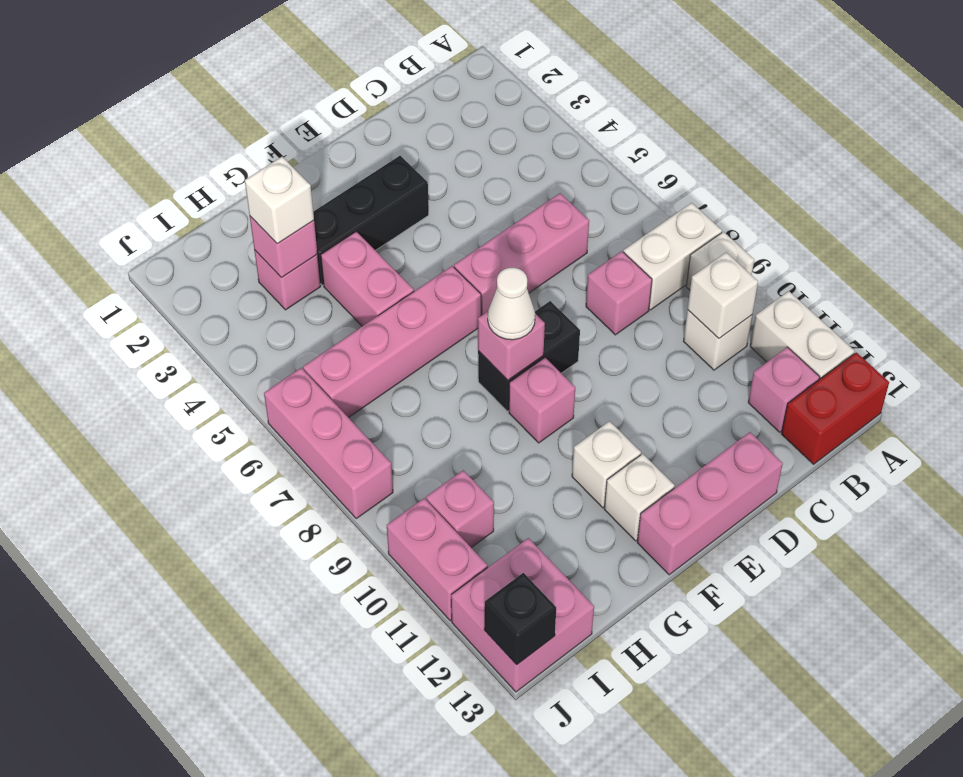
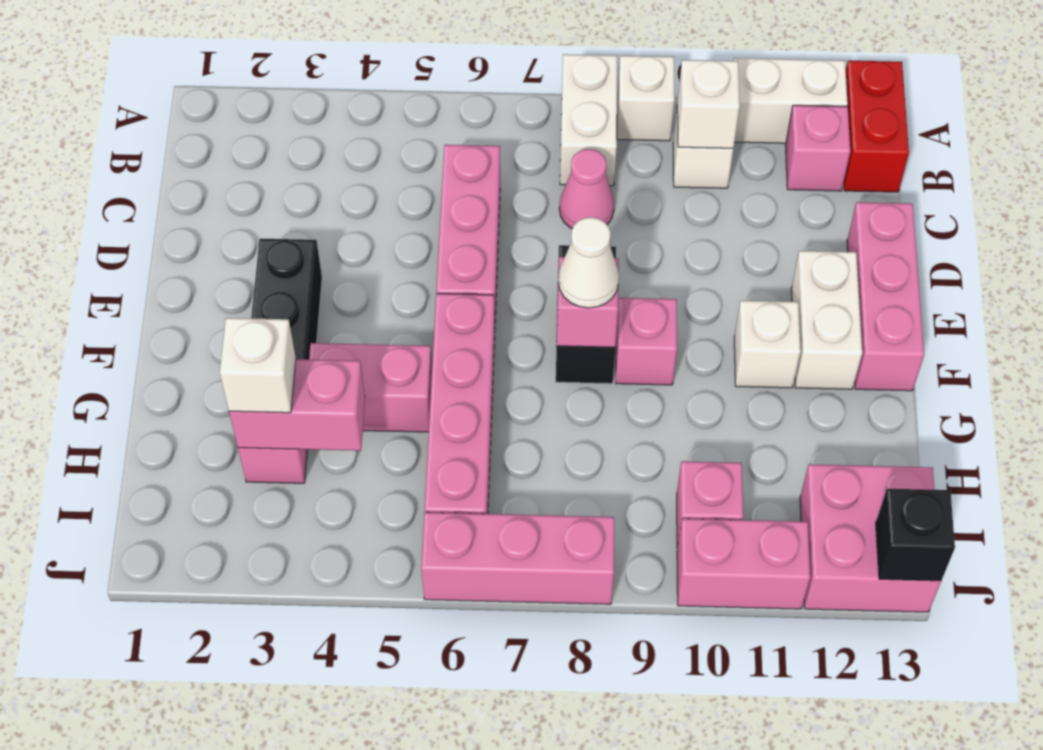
pink 1x1 brick [586,251,652,335] -> pink 1x1 cone [559,149,614,229]
white 1x1 brick [604,454,675,541] -> white 1x2 brick [791,251,862,389]
pink 1x1 brick [250,216,317,278] -> pink 1x2 brick [229,359,365,451]

